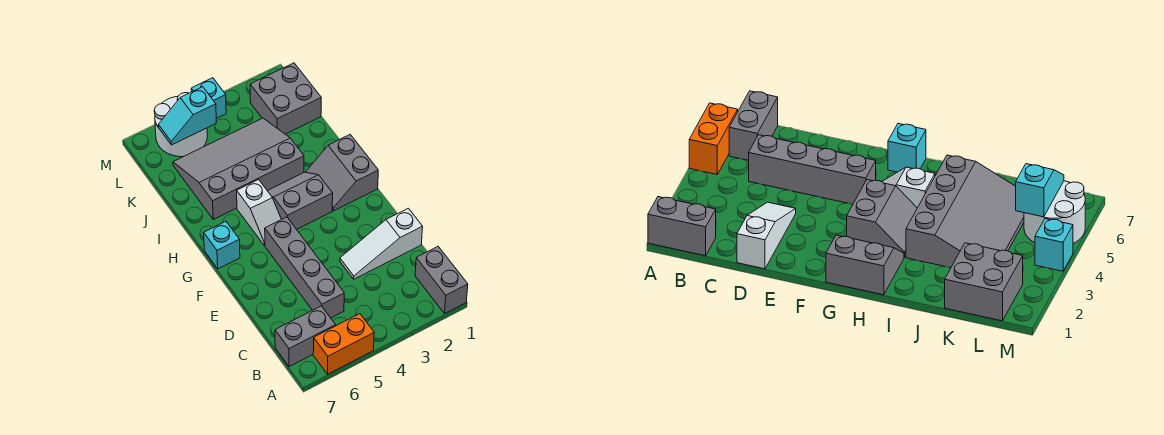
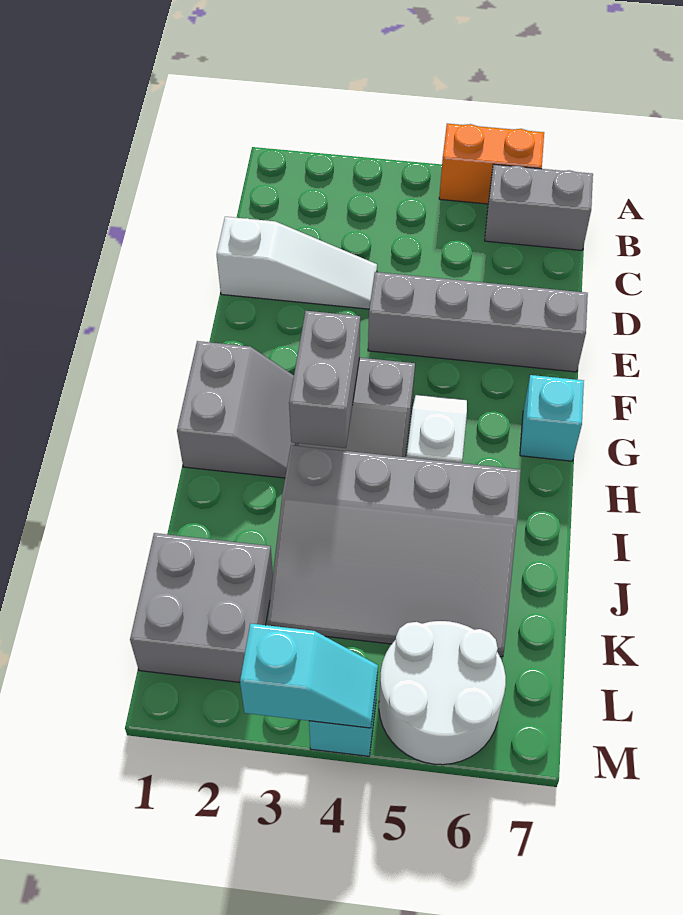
grey 1x2 brick [415,247,468,313] -> grey 1x2 brick moved to [289,311,360,448]
grey 1x4 brick [265,217,344,318] -> grey 1x4 brick turned to [368,272,588,372]
cyan 1x2 slope [158,87,216,145] -> cyan 1x2 slope moved to [240,624,378,728]

